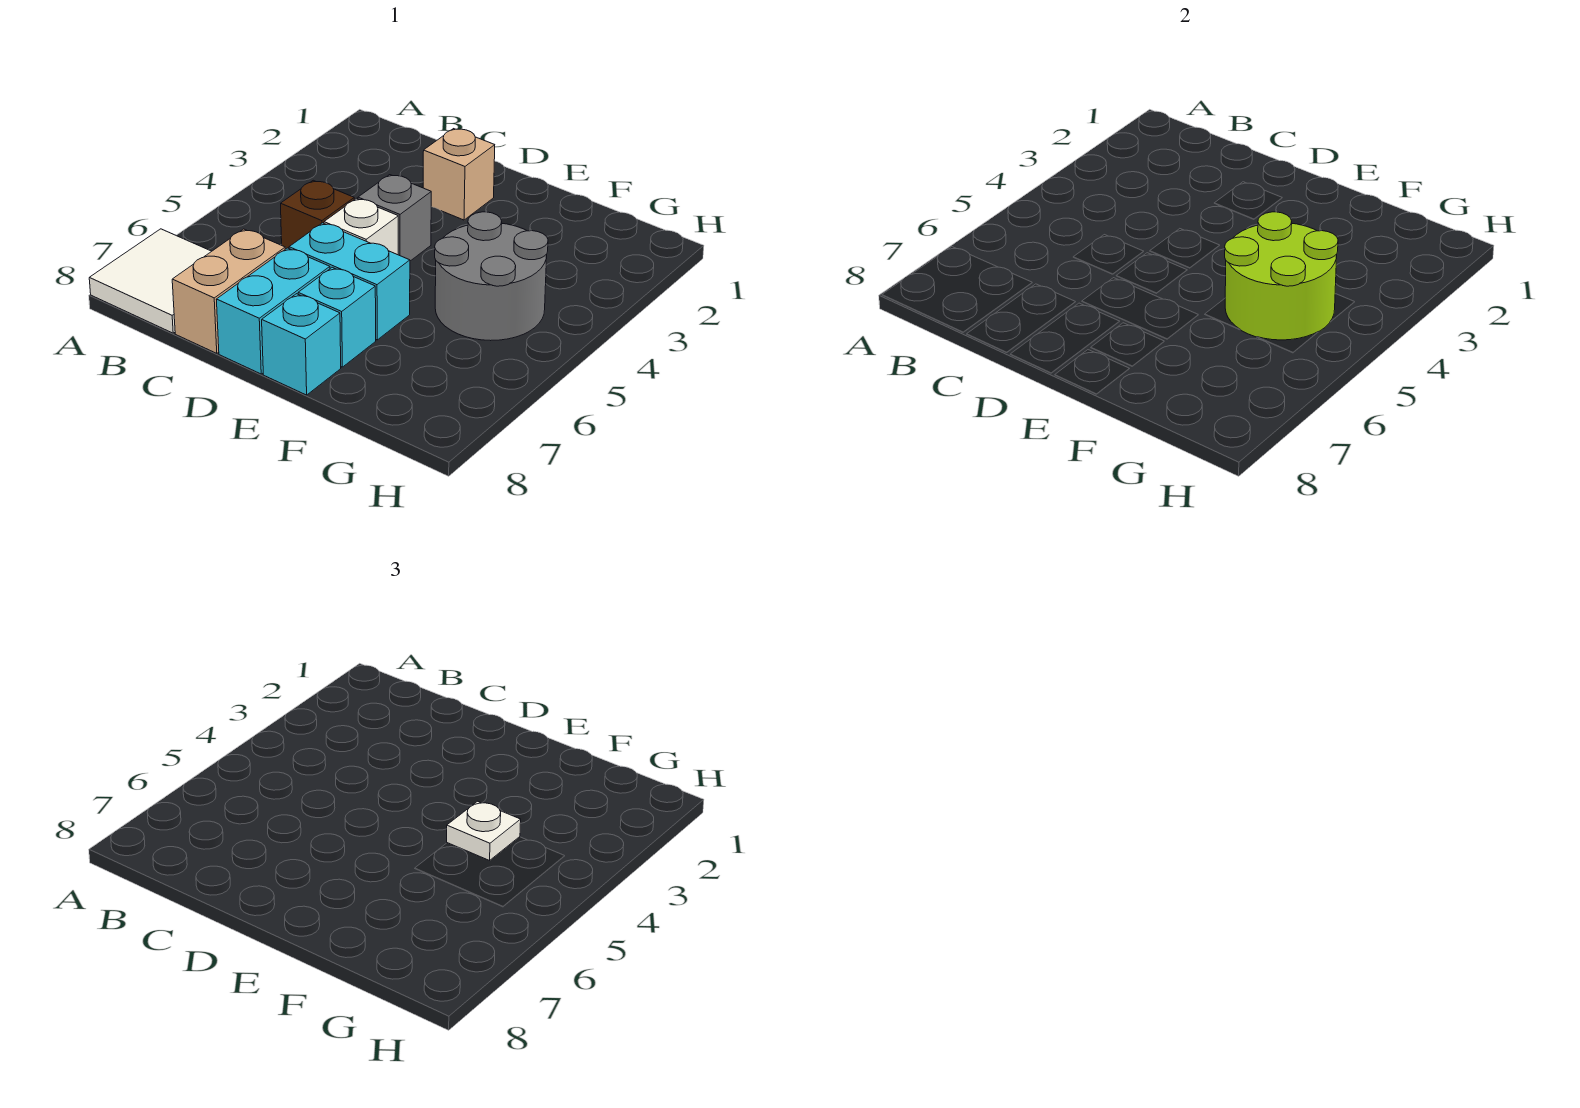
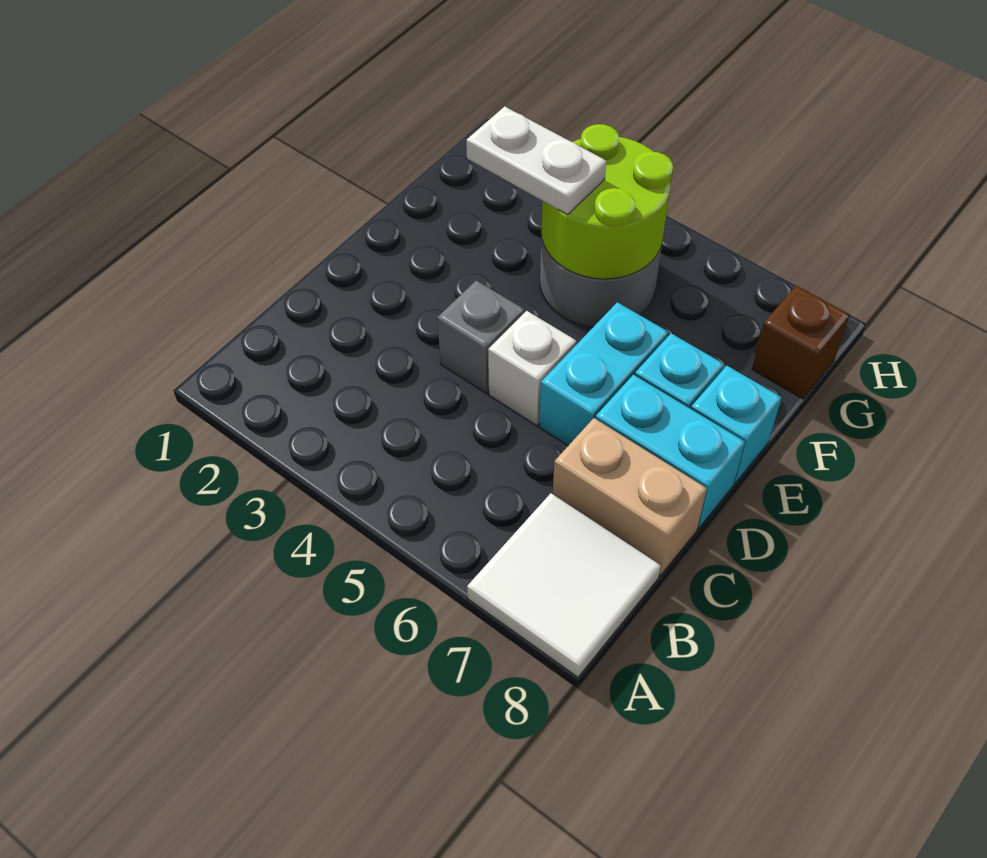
brown 1x1 brick [281,180,354,249] -> brown 1x1 brick moved to [752,285,850,399]
tan 1x1 brick [423,129,495,220] -> none
white 1x1 plate [447,801,521,861] -> white 1x2 plate [466,106,606,215]

